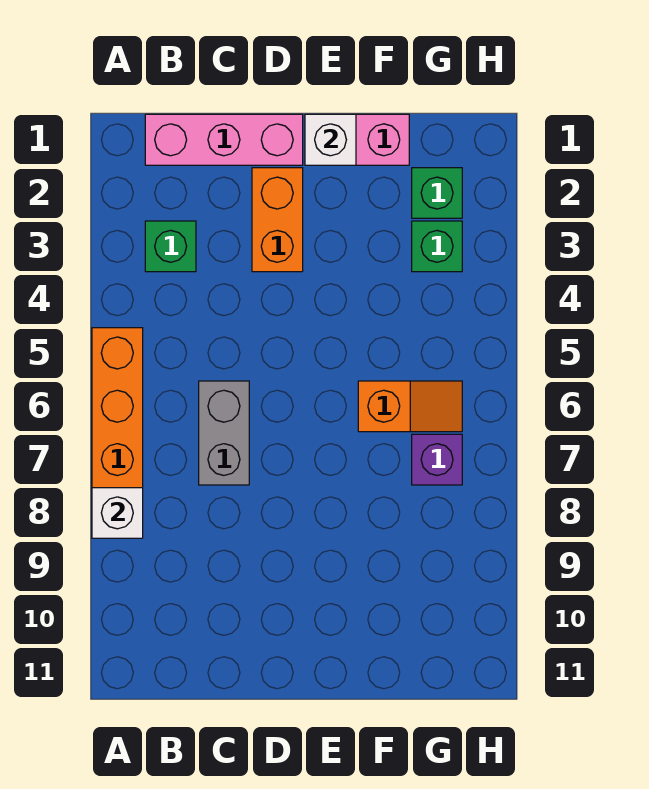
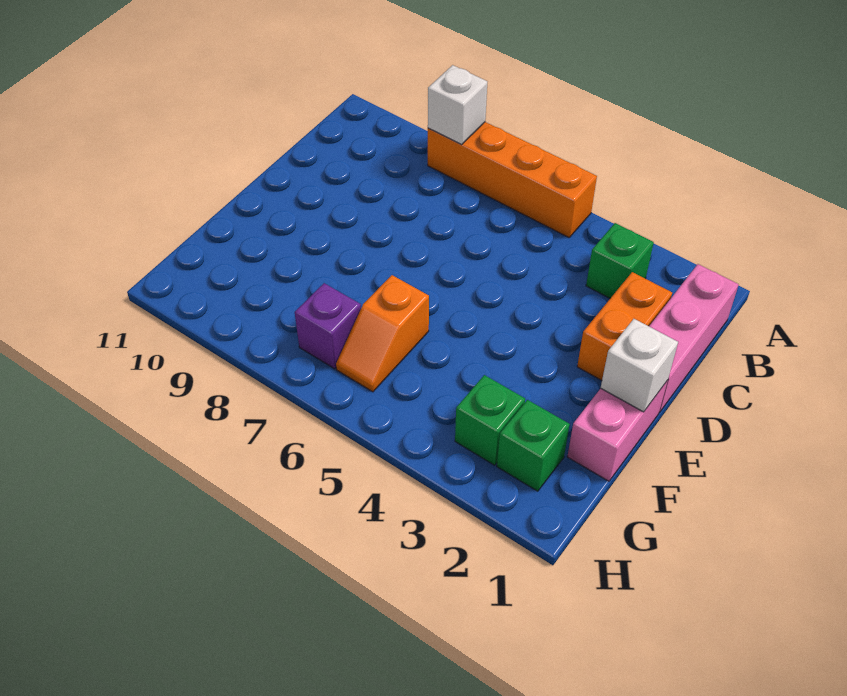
grey 1x2 brick [199,381,249,485] -> none
orange 1x2 brick [252,168,303,272] -> orange 1x2 brick turned to [577,272,672,380]

